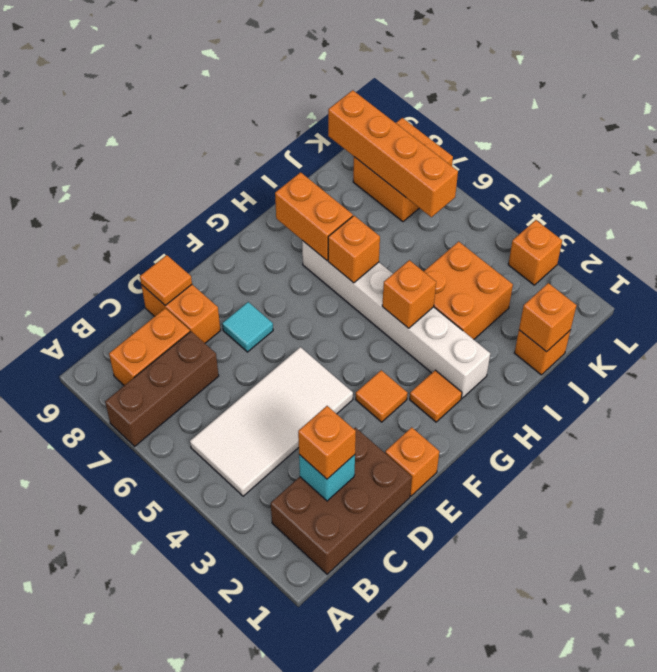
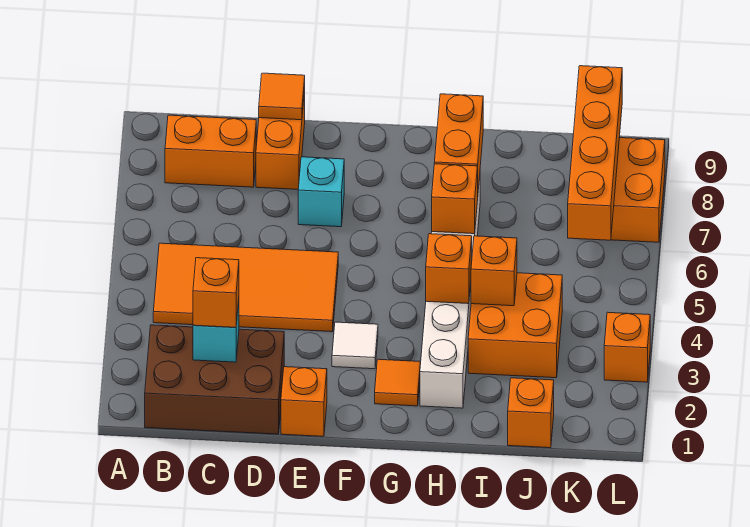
brown 1x3 brick [105,331,219,446] -> none
white 2x4 tile [190,347,353,496] -> orange 2x4 tile [153,243,338,332]
cyan 1x1 tile [222,302,273,352] -> cyan 1x1 brick [298,157,344,227]
orange 1x1 tile [356,370,407,422] -> white 1x1 tile [332,322,378,369]
orange 1x1 brick [519,283,577,352] -> orange 1x1 brick moved to [471,236,517,306]

